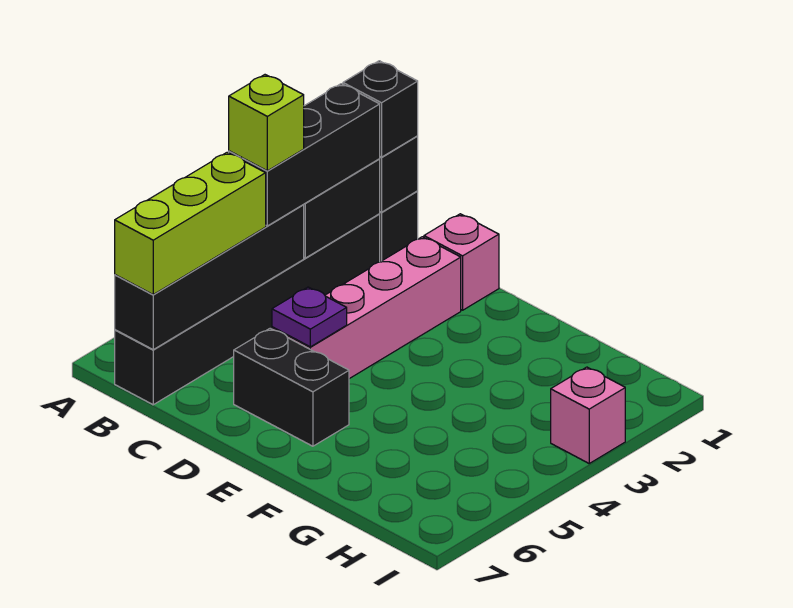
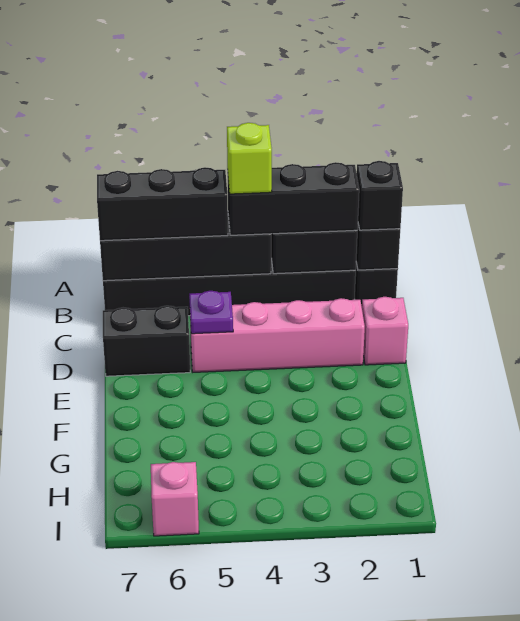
lime 1x3 brick [115,153,266,294] -> black 1x3 brick [97,167,228,241]
black 1x2 brick [234,328,349,446] -> black 1x2 brick turned to [103,306,190,376]
pink 1x1 brick [551,367,625,463] -> pink 1x1 brick moved to [151,462,199,536]

